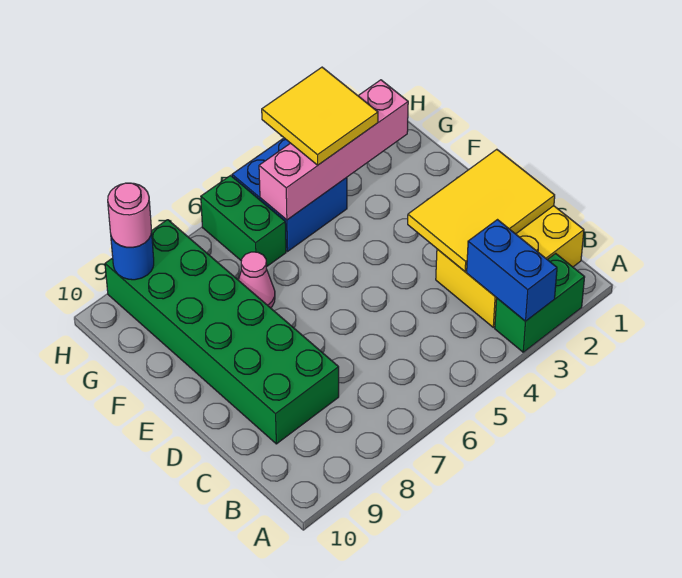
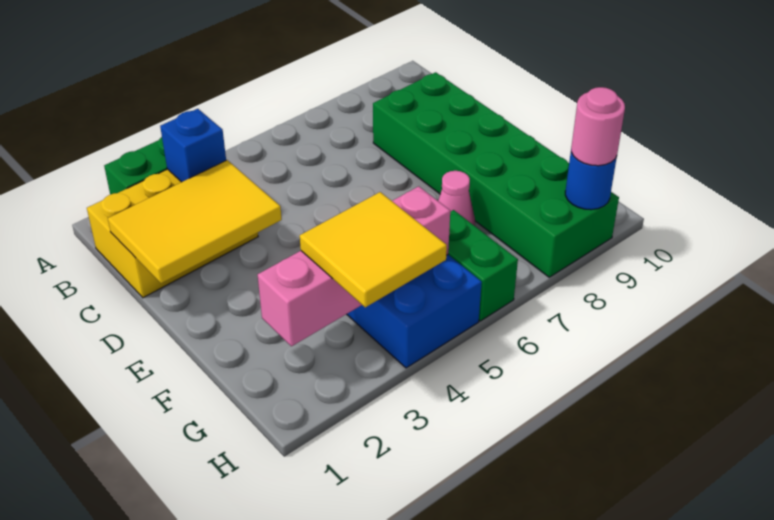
blue 1x2 brick [467,220,557,321] -> blue 1x1 brick [160,109,226,182]

